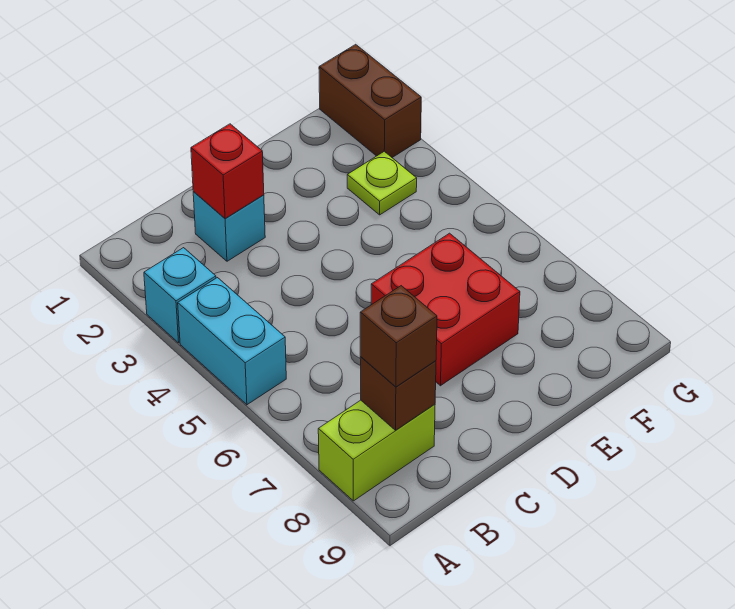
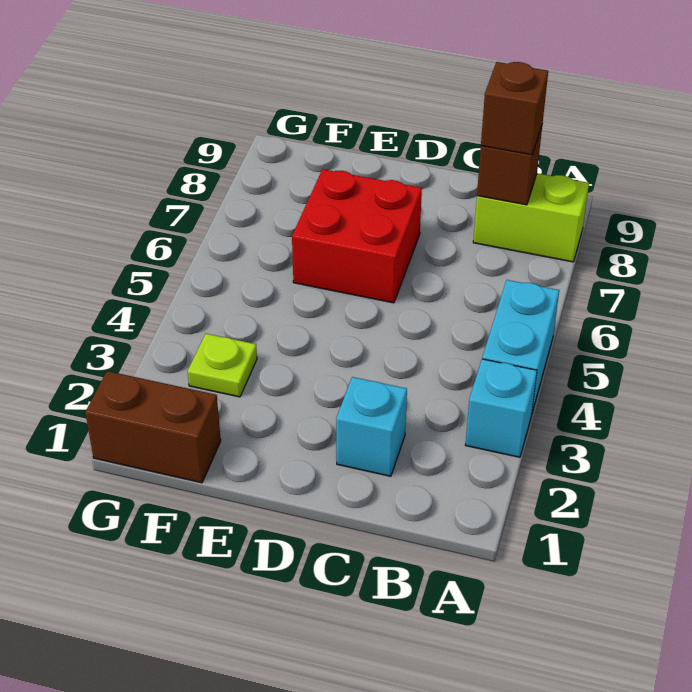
red 1x1 brick [191,124,264,219] -> none
brown 1x2 brick [319,44,421,158] -> brown 1x2 brick turned to [85,371,221,483]

